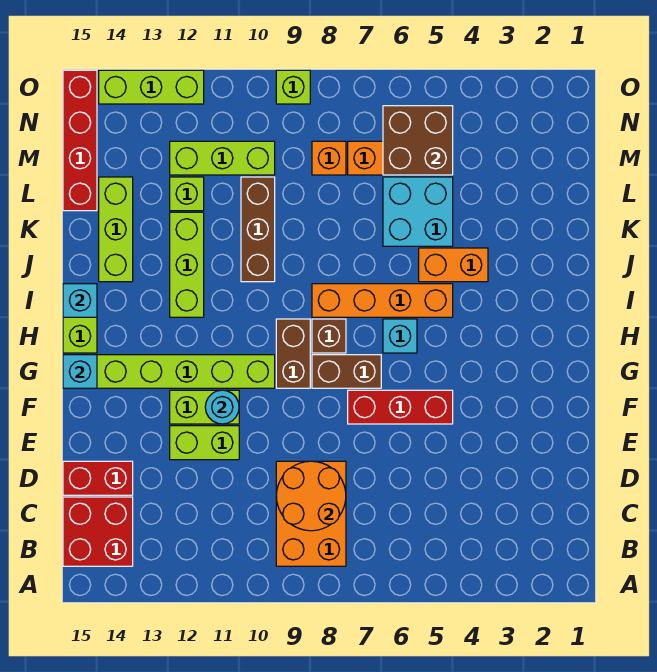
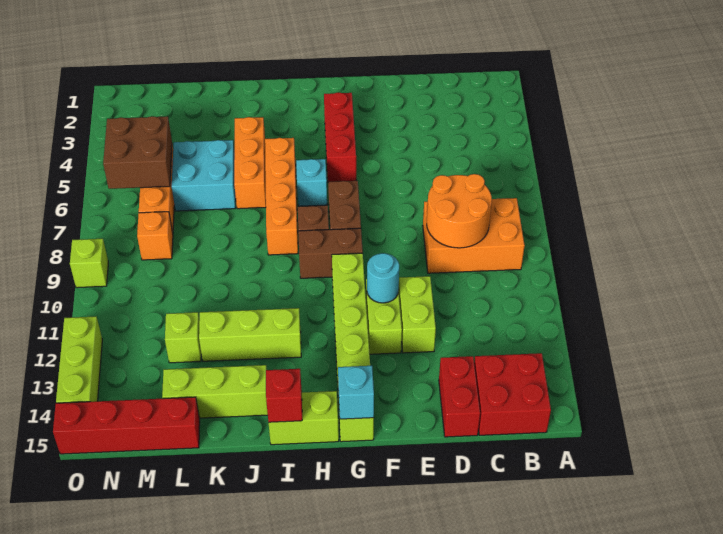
red 1x3 brick [348,390,453,424] -> red 1x3 brick moved to [324,92,356,182]
cyan 1x1 brick [63,284,97,317] -> red 1x1 brick [266,369,302,422]
orange 1x2 brick [419,248,488,282] -> orange 1x3 brick [234,117,266,209]
brown 1x3 brick [241,177,275,282] -> none
lime 1x3 brick [170,141,275,175] -> none

